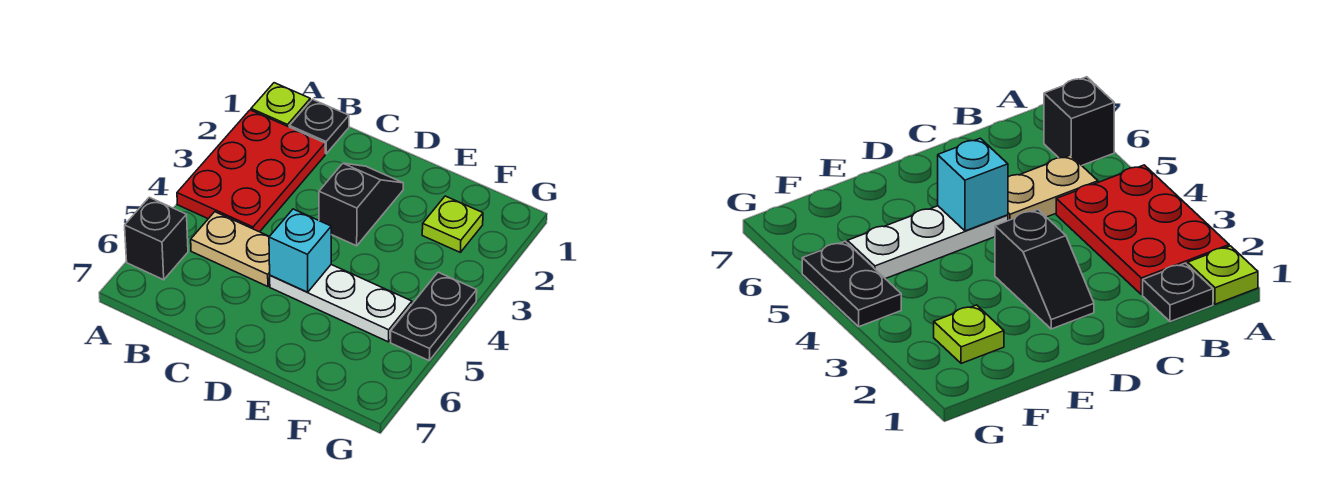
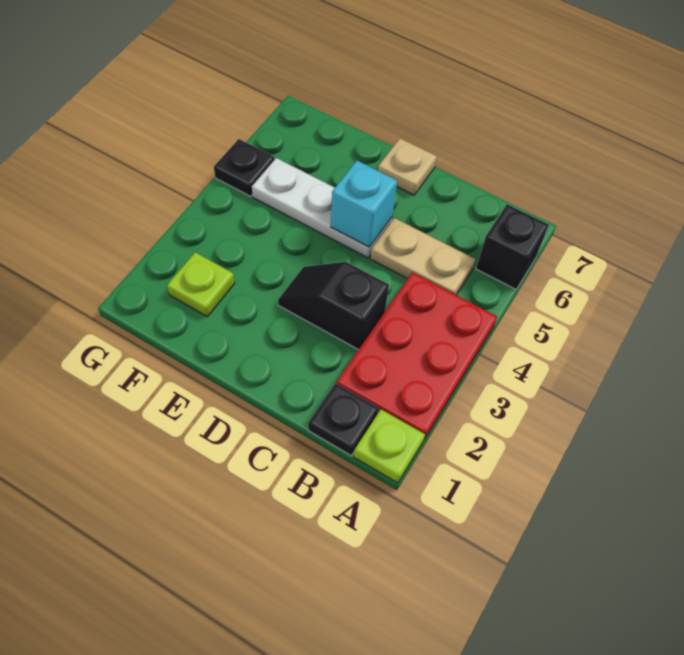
black 1x2 slope [319,163,403,246] -> black 1x2 slope turned to [278,262,389,350]
none -> tan 1x1 plate [378,138,437,195]
black 1x2 plate [391,272,477,360] -> black 1x1 plate [214,139,275,196]

